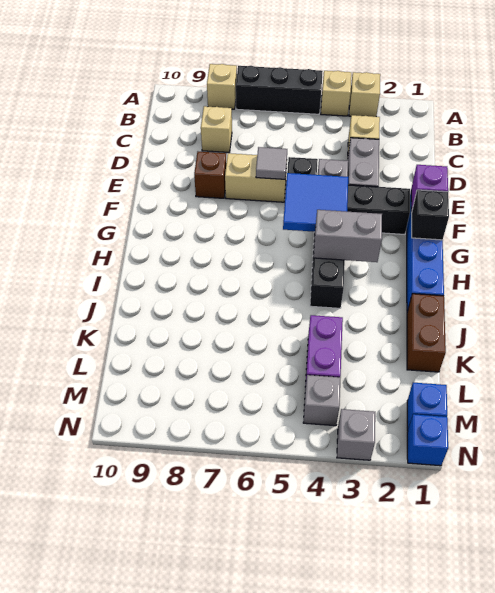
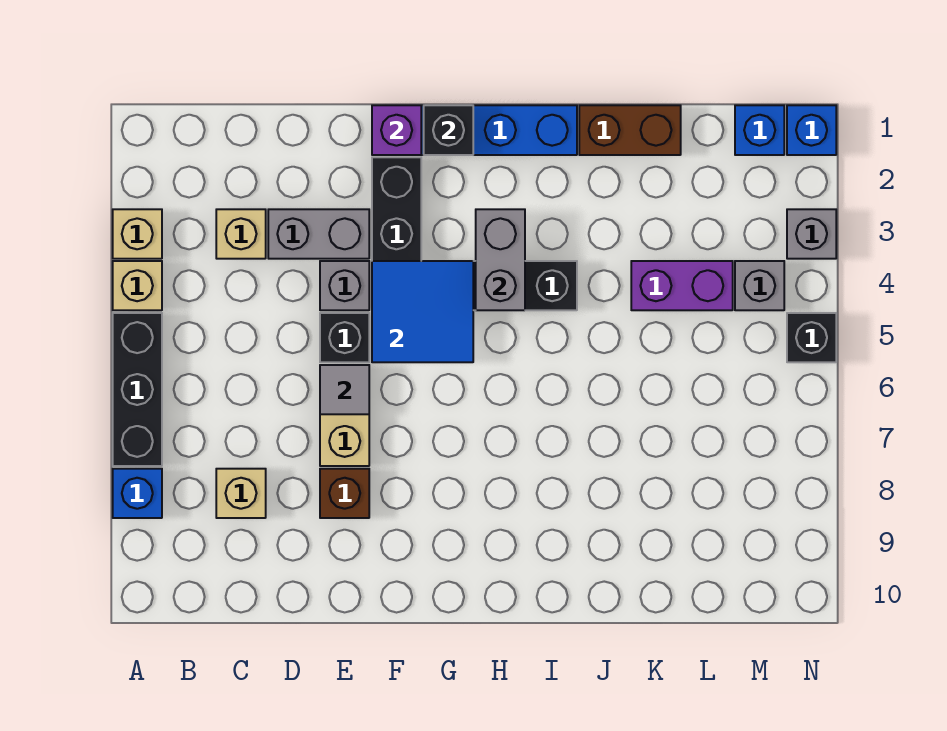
tan 1x1 brick [207,64,237,109] -> blue 1x1 brick [113,469,162,518]
none -> black 1x1 brick [787,313,836,362]

